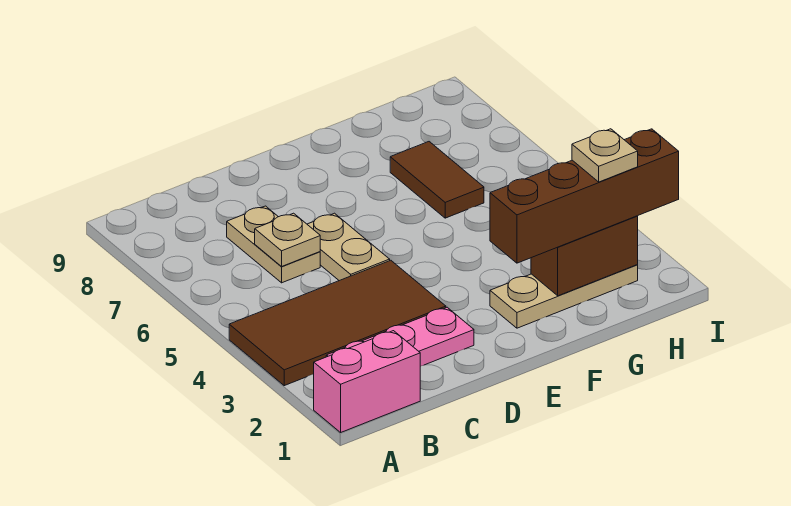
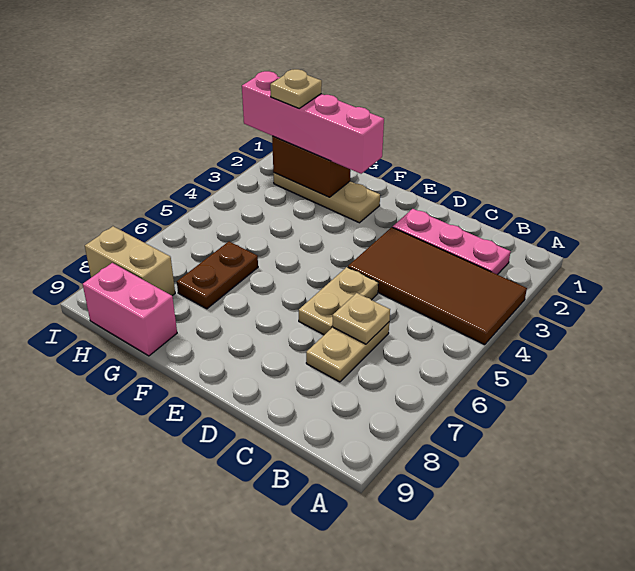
pink 1x2 brick [314,331,420,432] -> pink 1x2 brick moved to [83,263,177,356]
brown 1x4 brick [490,129,679,263] -> pink 1x4 brick [242,71,384,174]
brown 1x2 tile [390,142,484,218] -> brown 1x2 plate [177,242,258,309]
none -> tan 1x2 brick [85,226,175,296]

